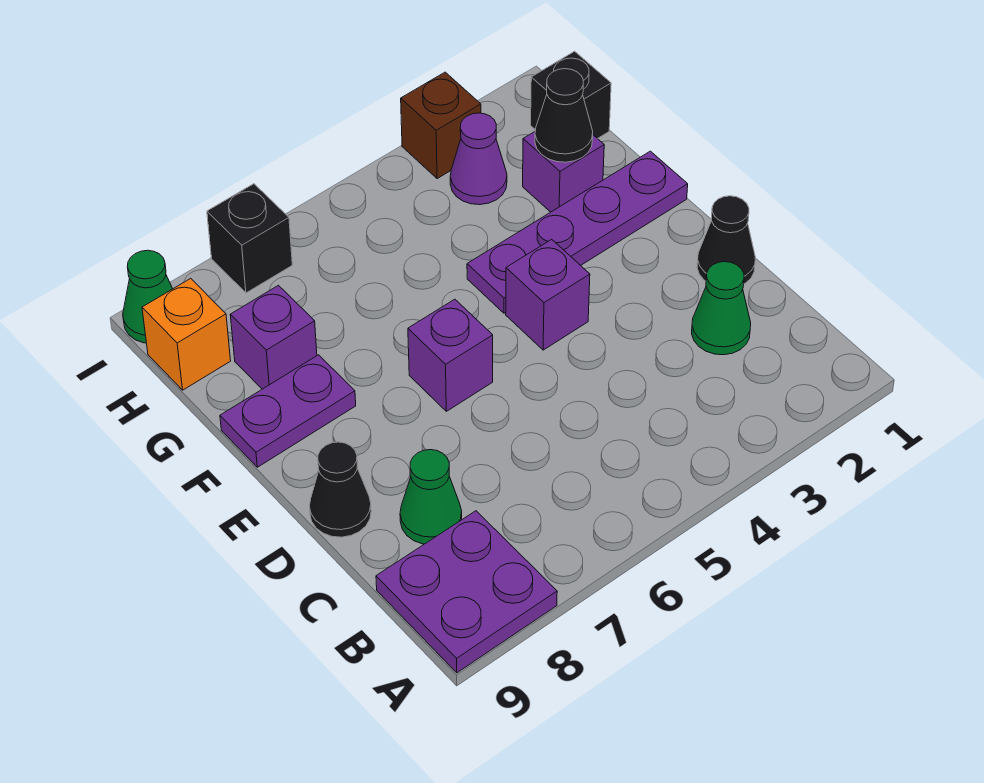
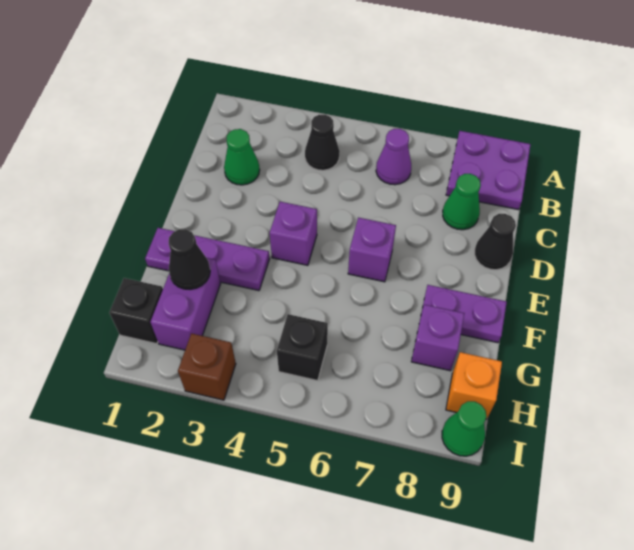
black 1x1 cone [697,196,755,284] -> black 1x1 cone moved to [305,115,340,170]
purple 1x4 plate [467,151,688,313] -> purple 1x3 plate [145,228,270,291]
purple 1x1 brick [523,132,604,212] -> purple 1x2 brick [150,258,220,350]
purple 1x1 cone [450,113,507,205] -> purple 1x1 cone moved to [376,129,411,185]
black 1x1 brick [207,184,292,293] -> black 1x1 brick moved to [277,314,328,381]

